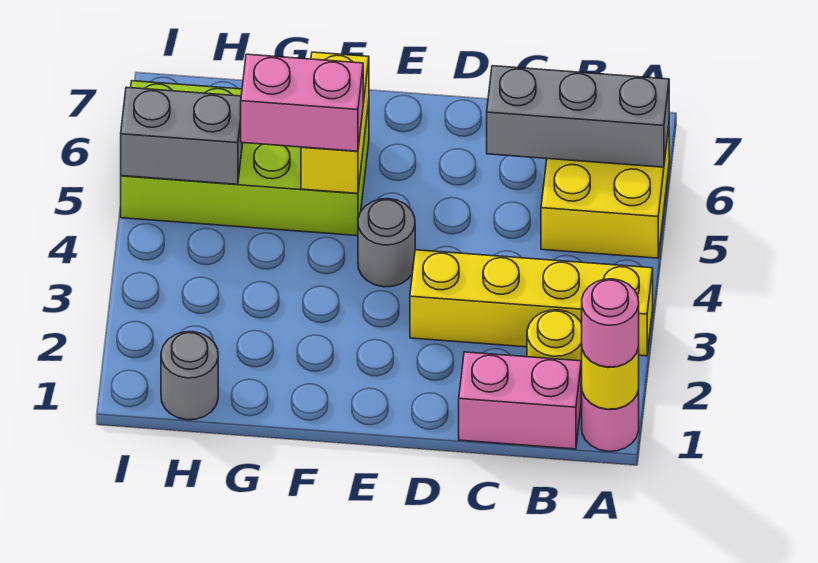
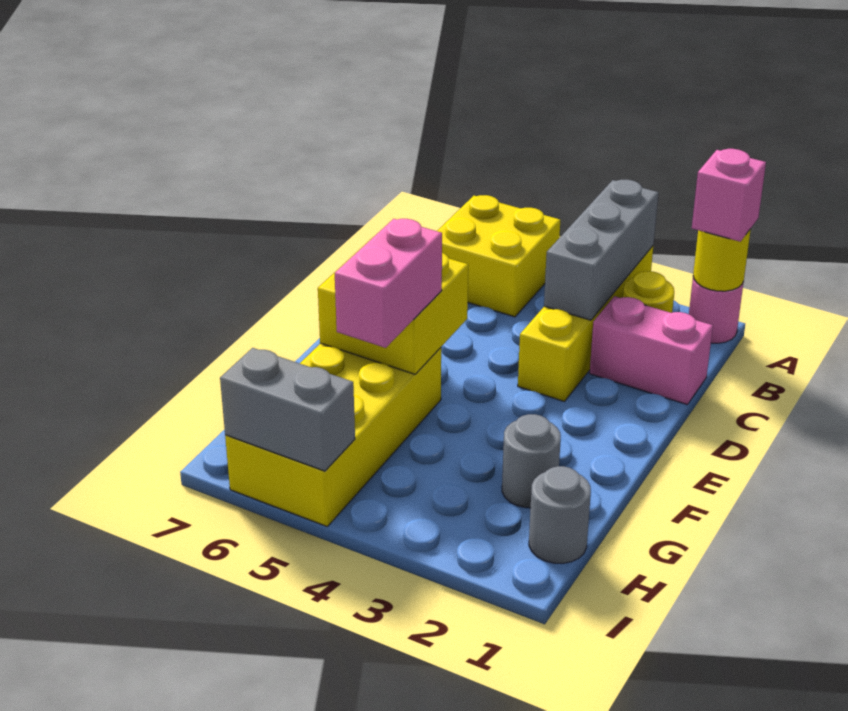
pink 1x1 round brick [582,279,639,367] -> pink 1x1 brick [692,149,766,242]
grey 1x3 brick [487,66,669,167] -> grey 1x3 brick moved to [544,180,658,320]
pink 1x2 brick [459,352,581,449] -> pink 1x2 brick turned to [590,296,713,405]
grey 1x1 round brick [358,199,415,287] -> grey 1x1 round brick moved to [502,414,561,508]
lime 2x4 brick [121,81,369,236] -> yellow 2x4 brick [225,343,441,526]
yellow 1x2 brick [301,52,369,193] -> yellow 2x2 brick [318,238,468,374]
grey 1x2 brick [121,87,243,184] -> grey 1x2 brick turned to [220,348,355,471]

